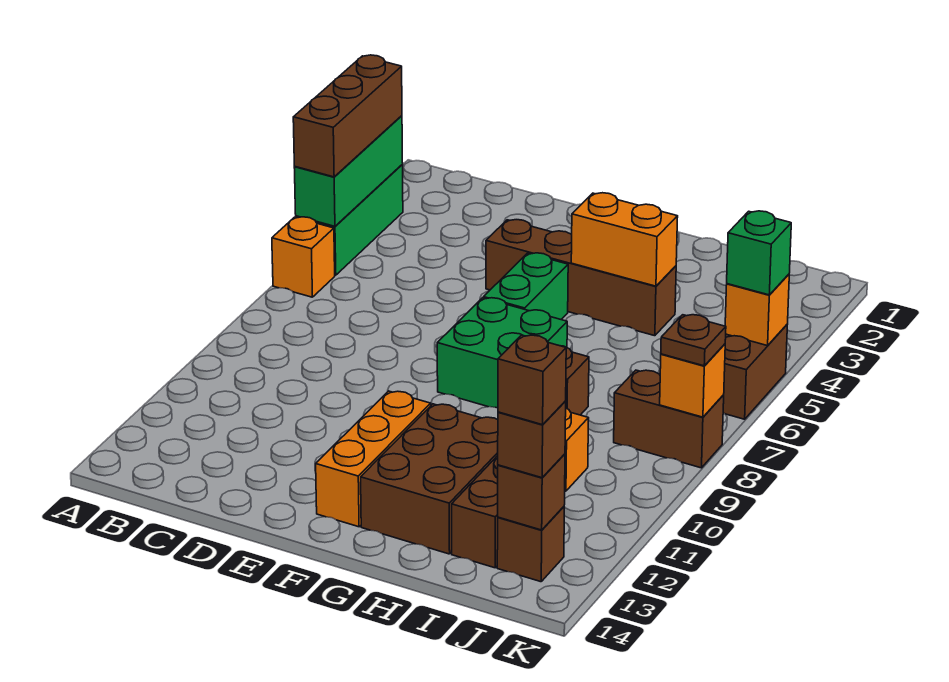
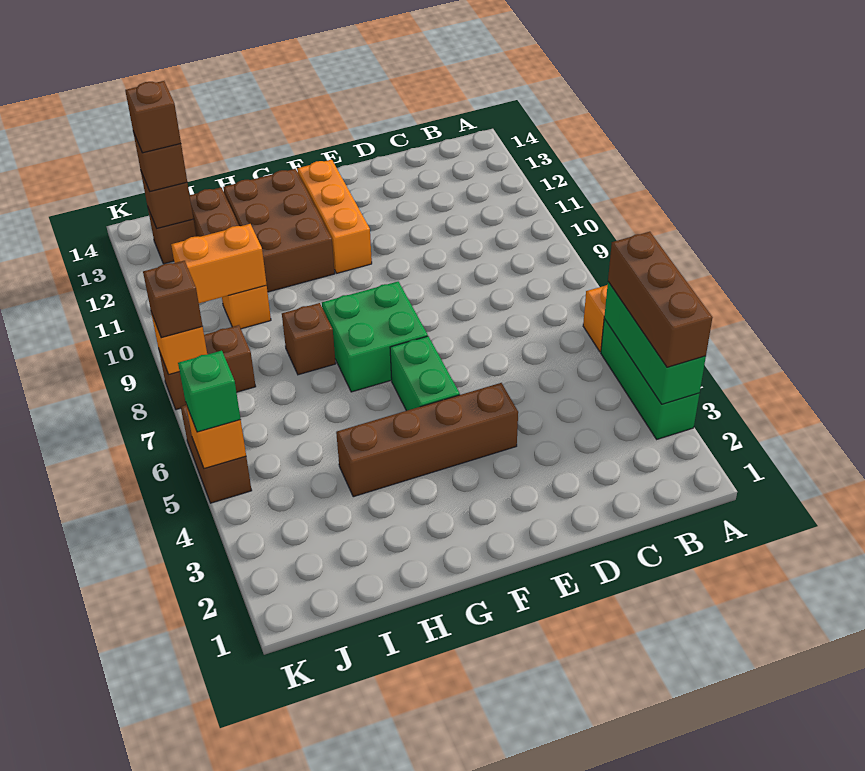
orange 1x2 brick [571,193,678,286] -> orange 1x2 brick moved to [171,224,267,303]
brown 1x1 plate [661,315,726,366] -> brown 1x1 brick [143,261,202,338]

